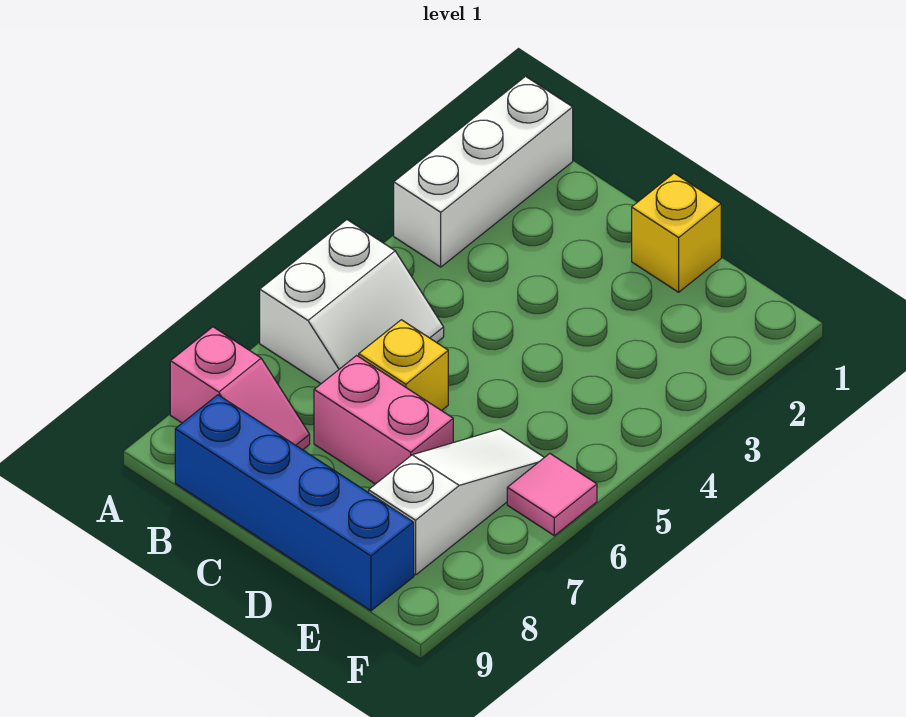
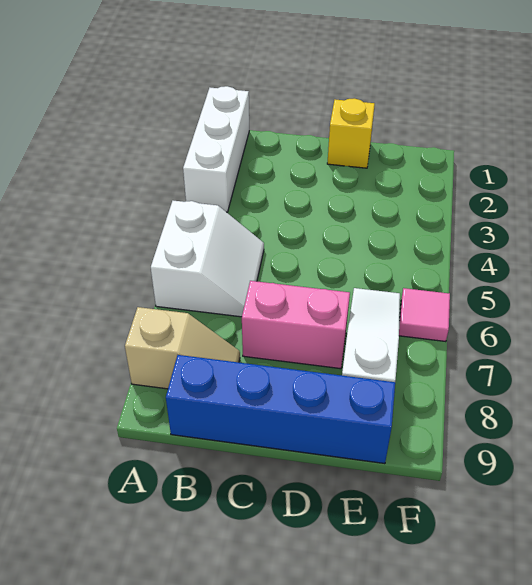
pink 1x2 slope [170,327,310,450] -> tan 1x2 slope [125,307,240,389]
yellow 1x1 brick [359,320,448,411] -> none

